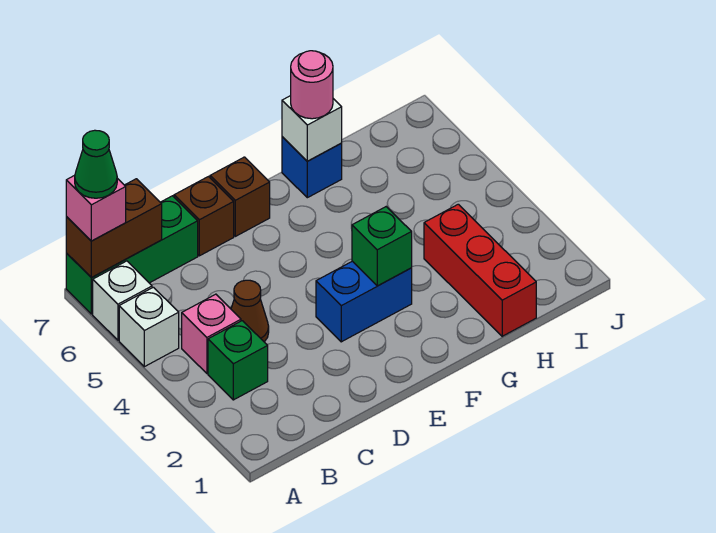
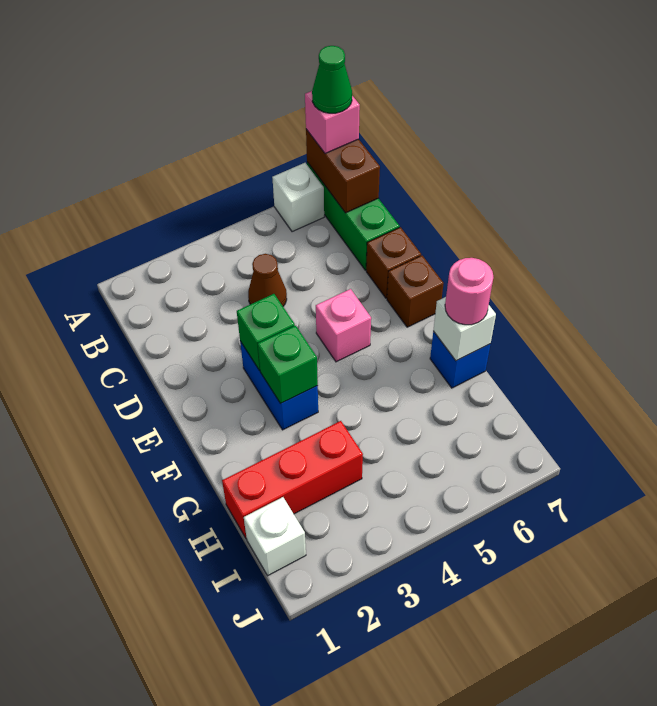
white 1x1 brick [119,287,179,367] -> white 1x1 brick moved to [244,497,306,576]
green 1x1 brick [208,321,268,400] -> green 1x1 brick moved to [237,294,295,371]
pink 1x1 brick [182,294,241,373] -> pink 1x1 brick moved to [316,289,371,362]

